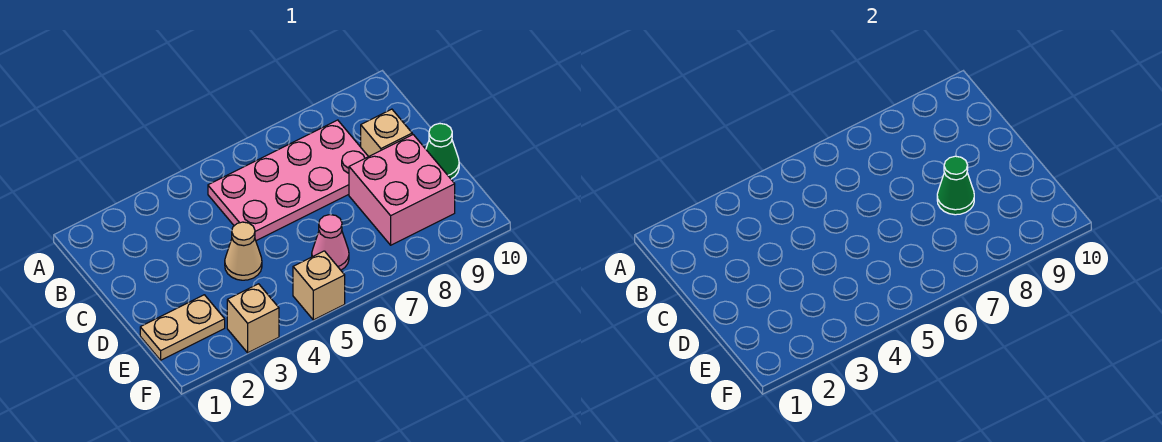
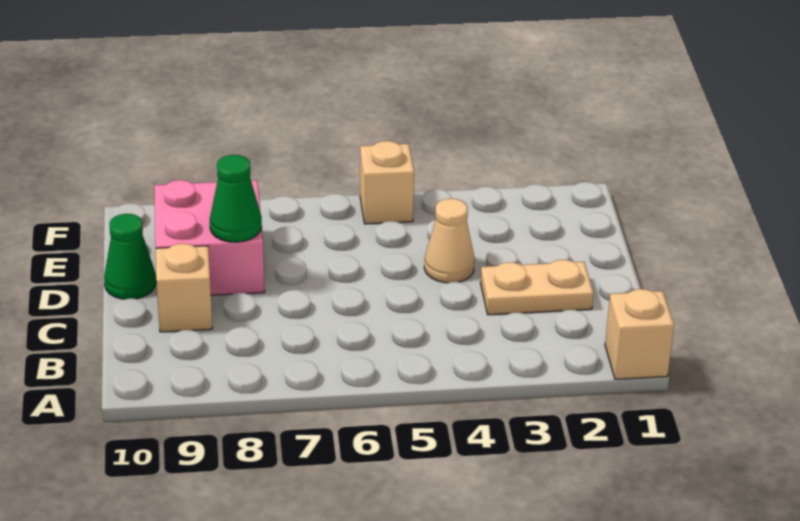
pink 2x4 plate [208,120,368,241] -> none
tan 1x2 plate [140,295,225,360] -> tan 1x2 plate moved to [480,260,594,315]
pink 1x1 cone [312,215,349,270] -> none
tan 1x1 brick [227,284,279,353] -> tan 1x1 brick moved to [605,289,674,379]

